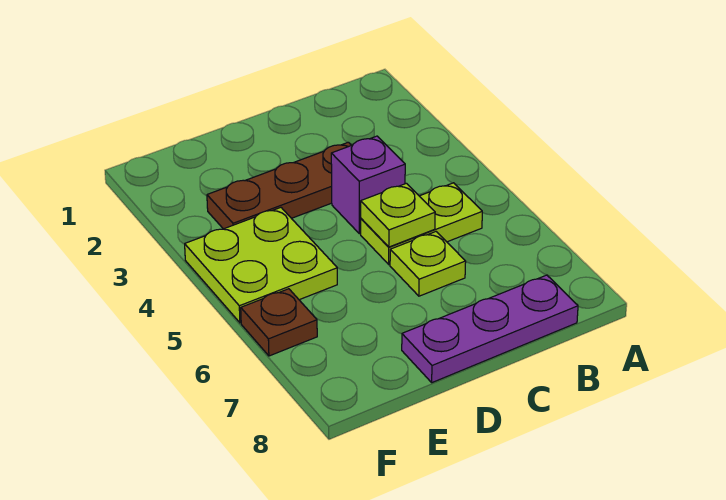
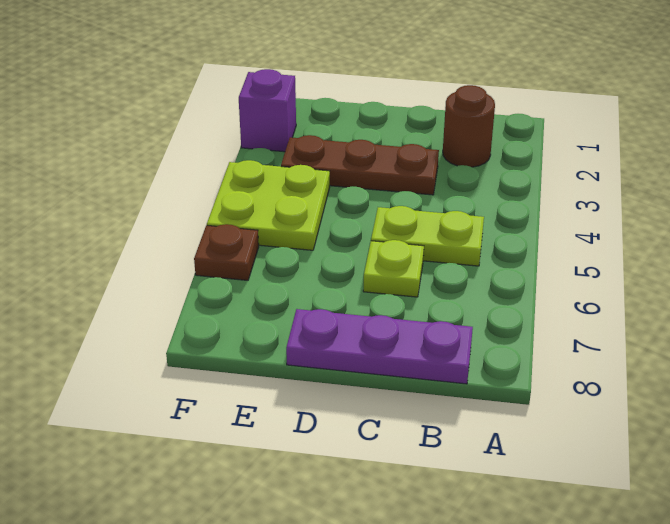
none -> brown 1x1 round brick [443,85,495,167]
purple 1x1 brick [331,136,405,234] -> purple 1x1 brick moved to [239,69,296,152]
lime 1x1 plate [361,183,435,247] -> none

